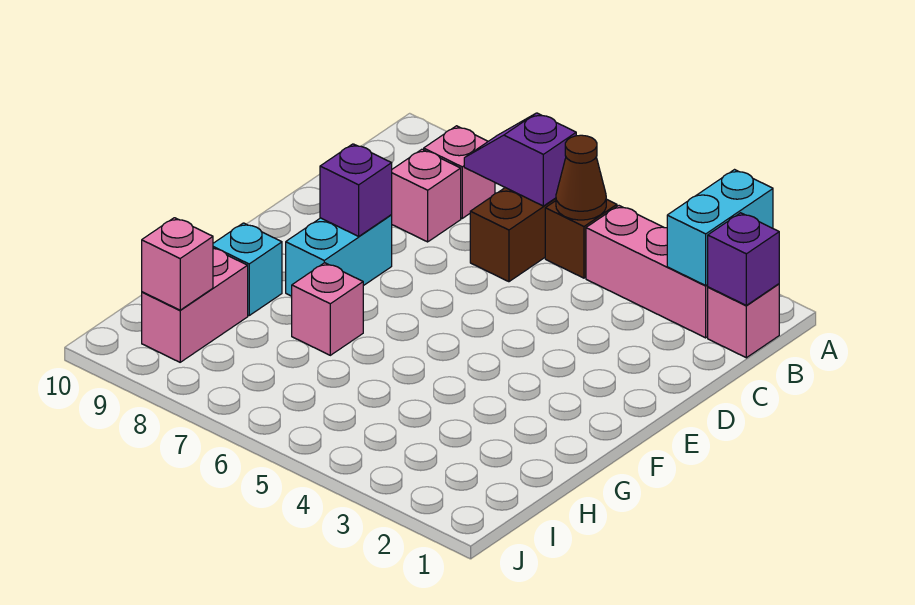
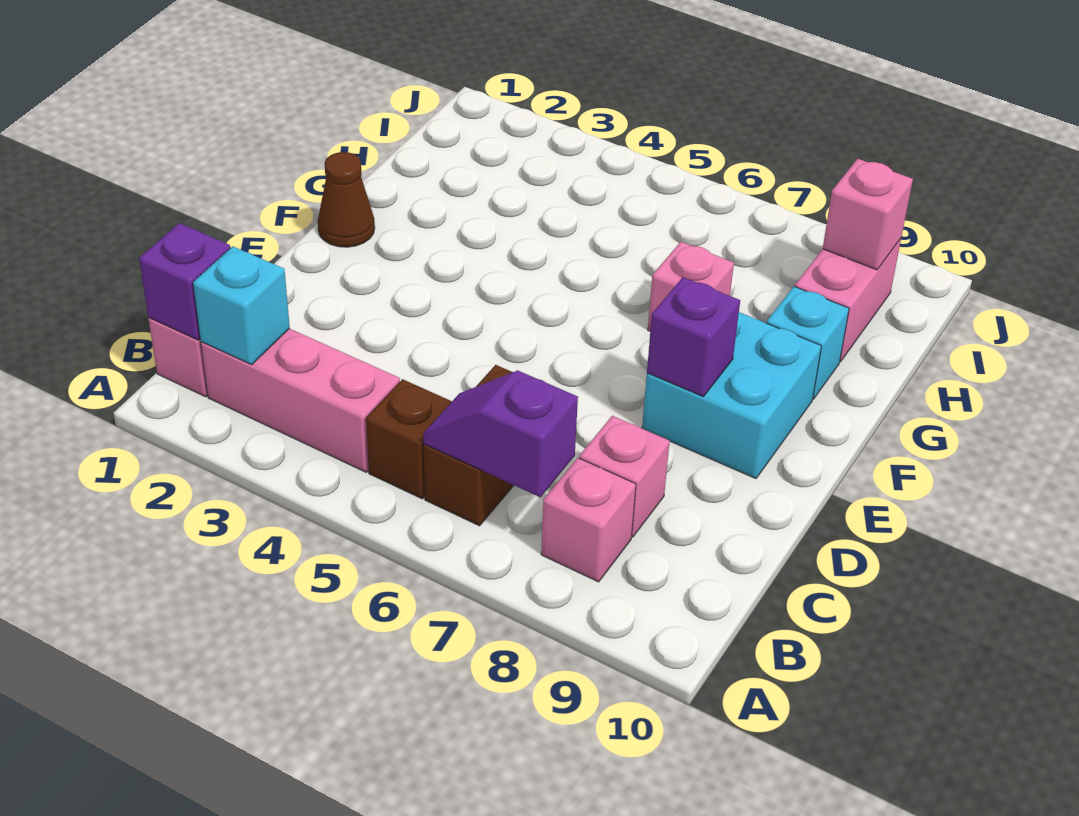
cyan 1x2 brick [667,170,773,285] -> cyan 1x1 brick [193,246,290,365]
brown 1x1 cone [556,135,606,220] -> brown 1x1 cone moved to [318,152,375,247]
purple 1x2 slope [464,113,576,206] -> purple 1x2 slope turned to [423,371,578,497]
cyan 1x2 brick [286,215,392,296] -> cyan 2x2 brick [642,312,821,479]

